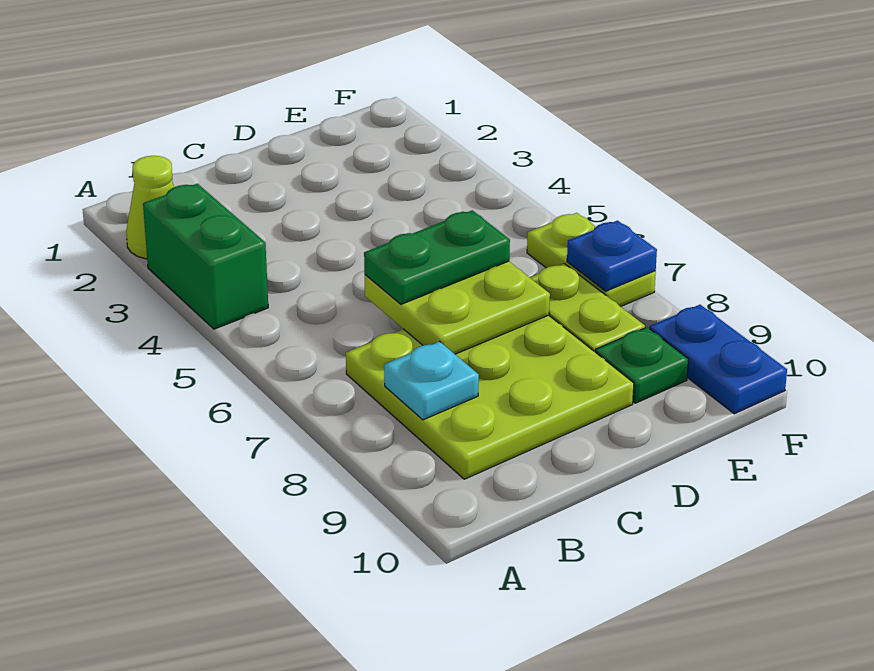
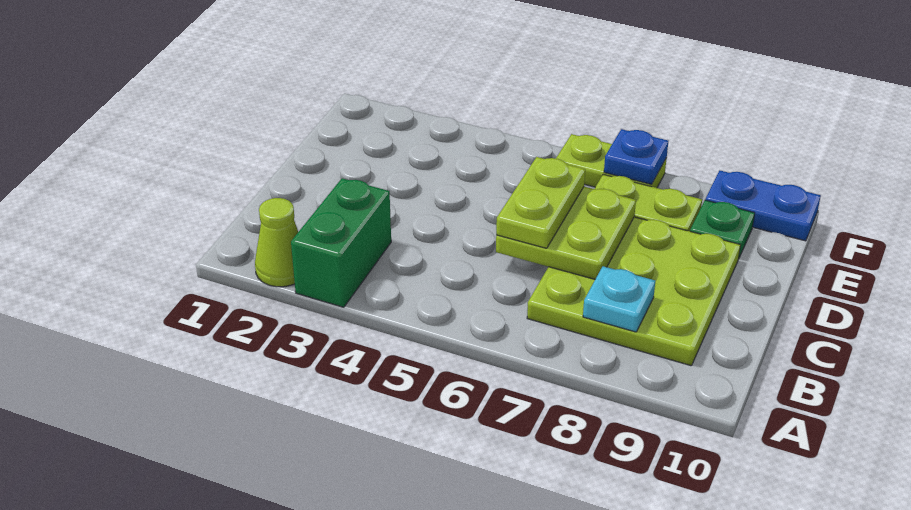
green 1x2 brick [143,184,268,329] -> green 1x2 brick turned to [291,178,391,307]
green 1x2 plate [364,210,510,304] -> lime 1x2 plate [496,157,585,248]

